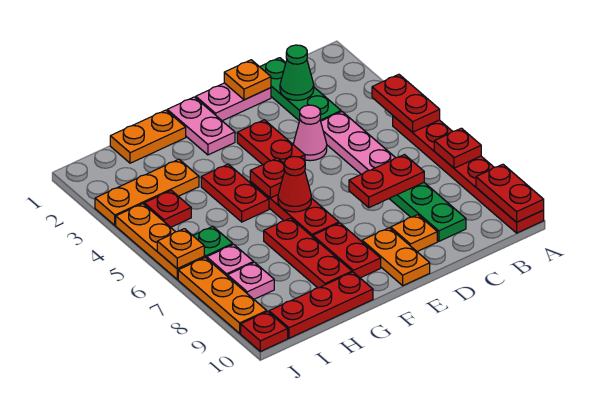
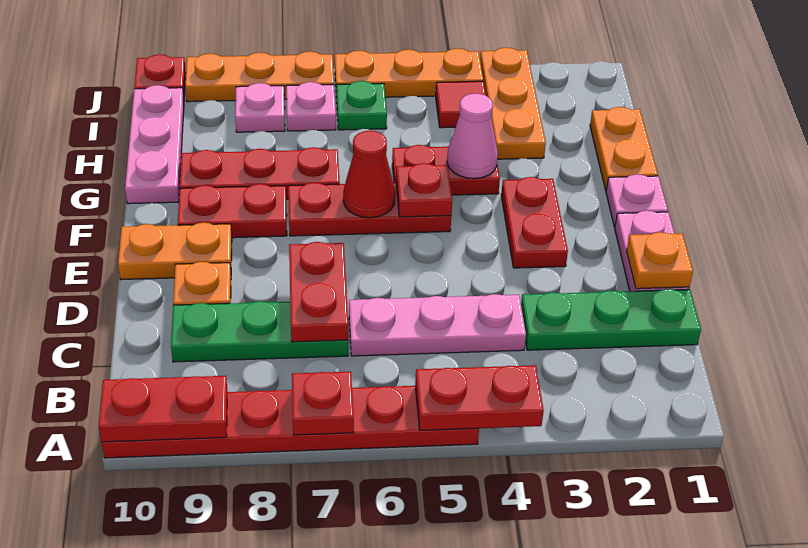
green 1x1 cone [280,45,314,100] -> none
pink 1x1 cone [293,105,327,161] -> pink 1x1 cone moved to [447,93,498,179]
red 1x2 plate [237,120,305,165] -> red 1x2 plate turned to [501,177,568,268]
pink 1x2 plate [167,97,235,155] -> pink 1x1 plate [606,174,668,227]
red 1x3 plate [269,272,373,338] -> pink 1x3 plate [125,85,184,204]
red 1x1 plate [144,190,191,227] -> red 1x1 tile [436,81,486,128]
orange 1x1 plate [157,229,204,269] -> none

